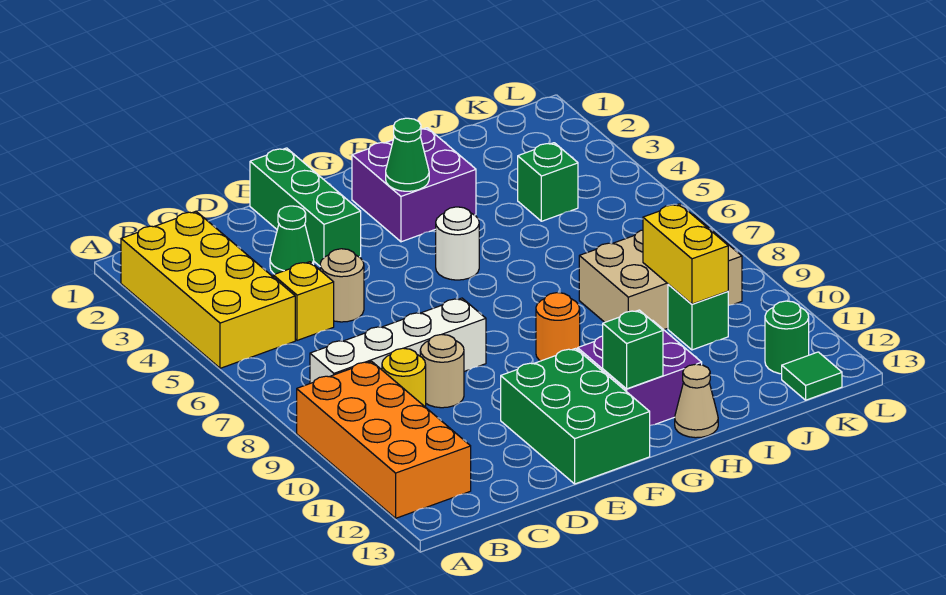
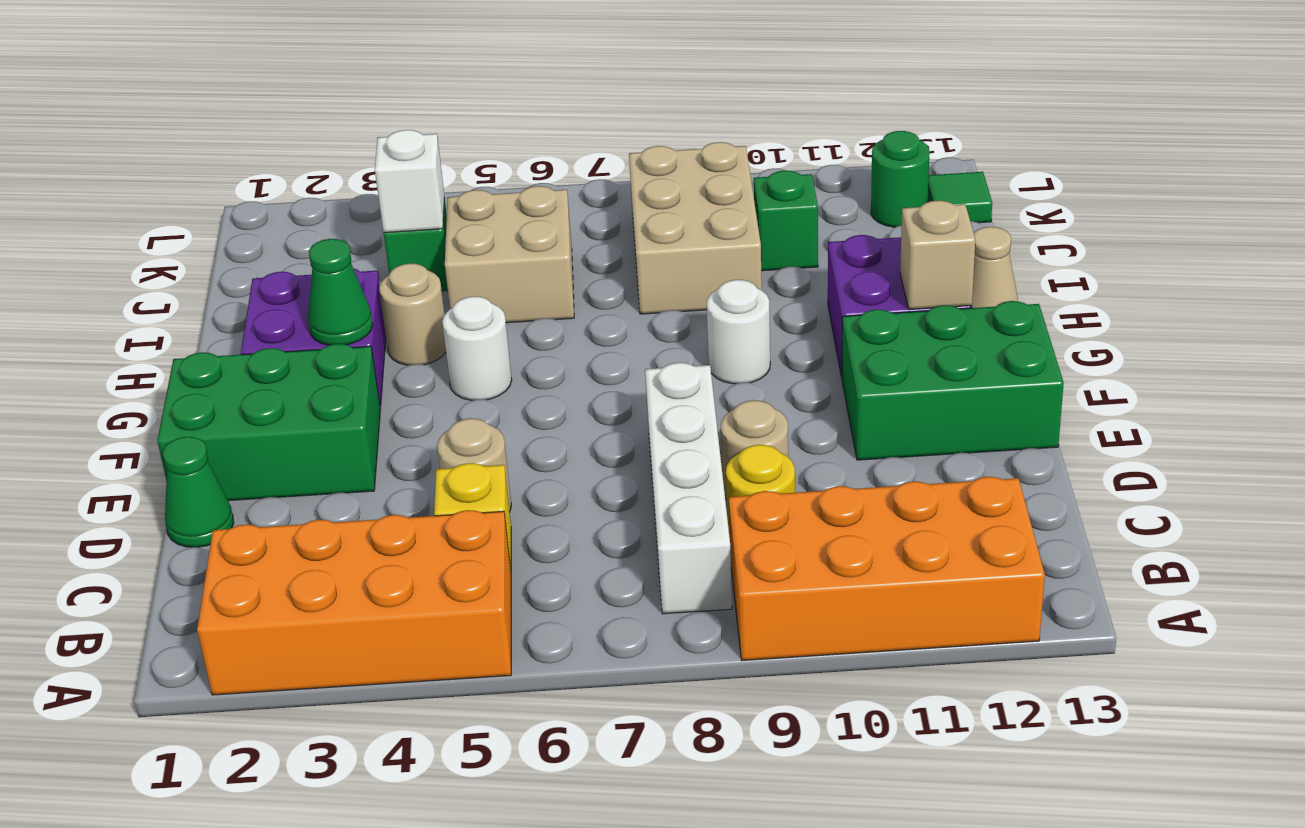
yellow 2x4 brick [121,211,295,368] -> orange 2x4 brick [197,510,511,695]
green 1x1 cone [270,206,314,274] -> green 1x1 cone moved to [163,437,234,547]
green 1x3 brick [250,148,361,266] -> green 2x3 brick [157,344,380,501]
orange 1x1 round brick [536,293,580,361] -> white 1x1 round brick [707,280,770,384]
green 1x1 brick [603,310,663,389] -> tan 1x1 brick [900,201,975,310]
none -> tan 1x1 round brick [379,264,446,365]
none -> tan 2x2 brick [445,186,574,323]
none -> white 1x1 brick [375,130,444,233]
yellow 1x2 brick [643,204,728,304] -> none

